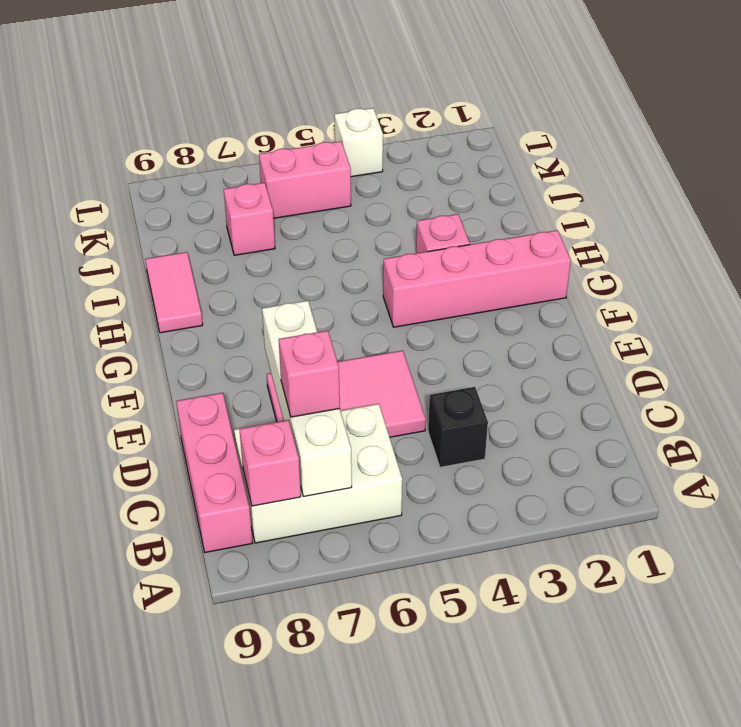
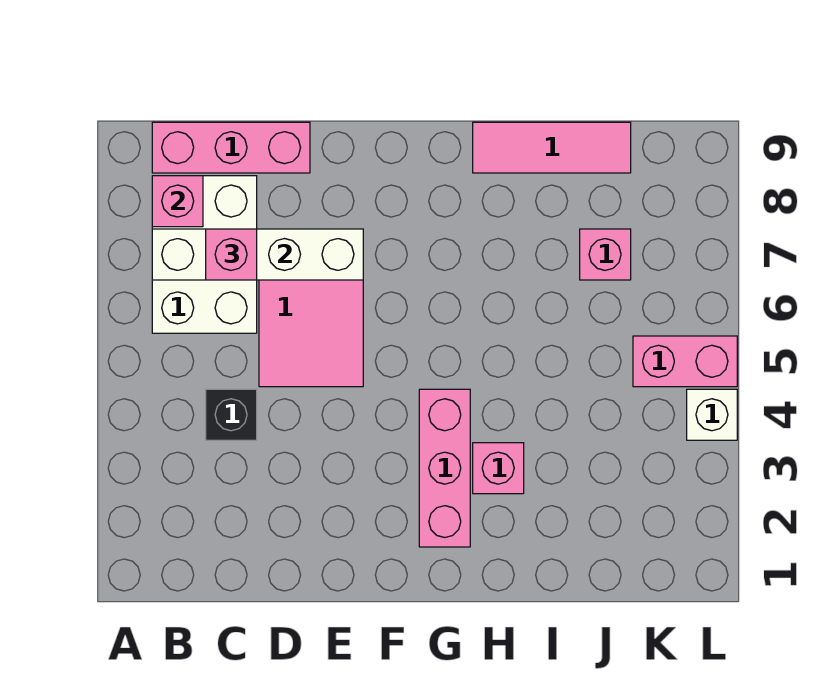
pink 1x4 brick [383,230,571,327] -> pink 1x3 brick [419,389,470,547]
pink 1x2 tile [145,252,203,333] -> pink 1x3 tile [473,122,631,173]
pink 1x2 brick [259,141,351,218] -> pink 1x2 brick turned to [633,336,737,387]

